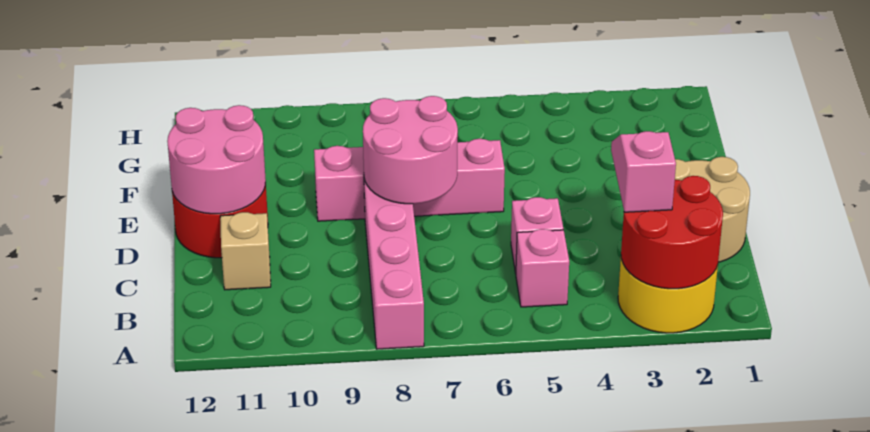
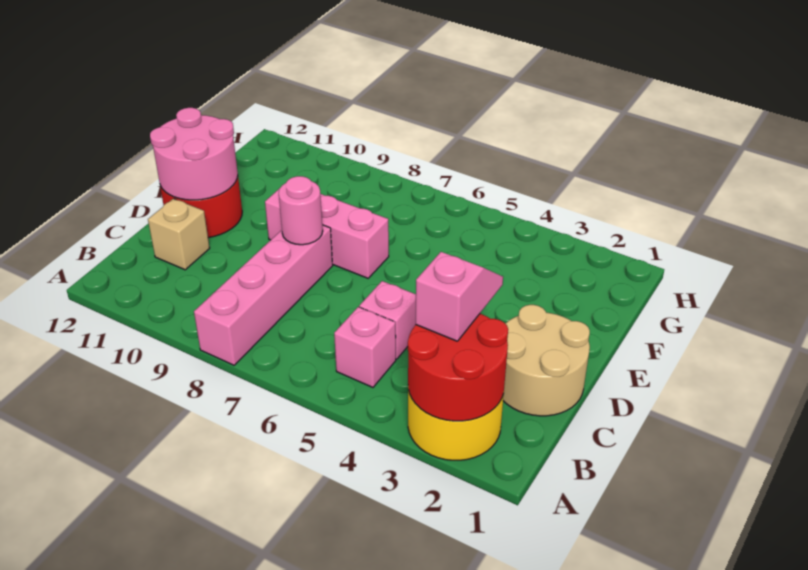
pink 2x2 round brick [363,96,458,204] -> pink 1x1 round brick [279,176,323,245]
pink 1x4 brick [314,139,505,221] -> pink 1x3 brick [265,188,389,278]

